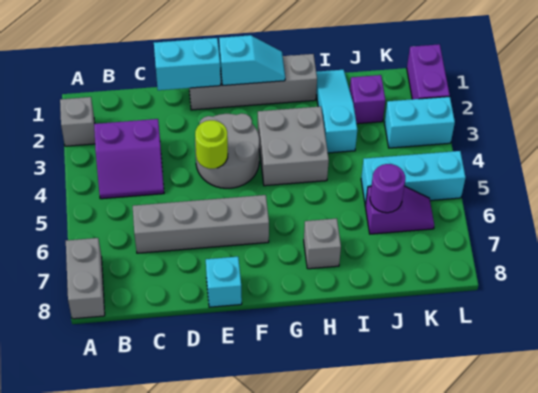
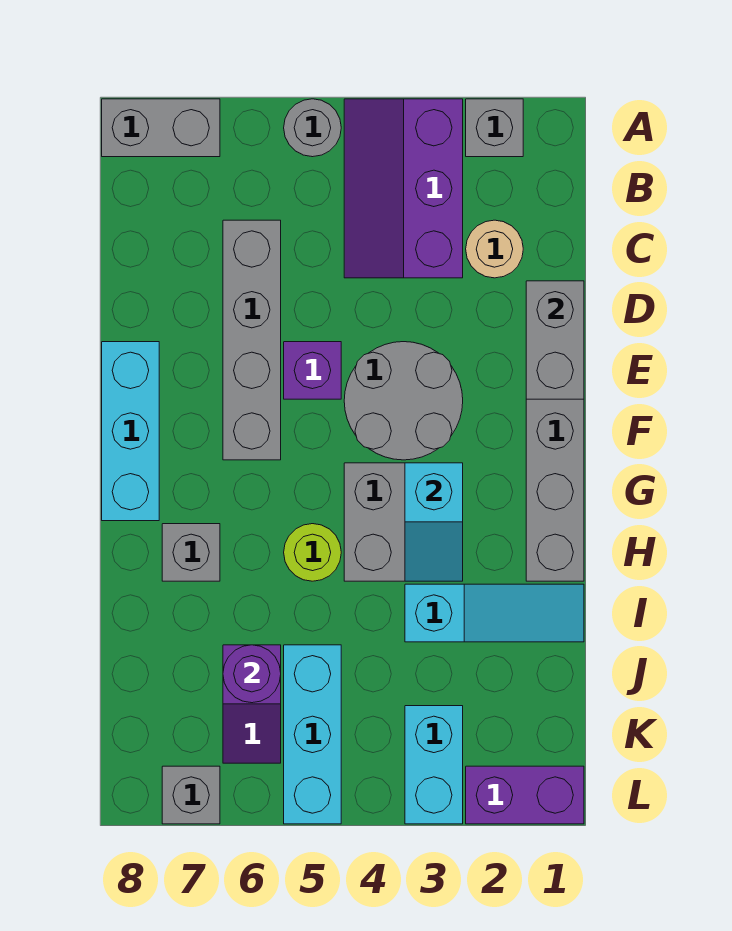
none -> grey 1x1 round brick [284,99,341,157]
purple 2x2 slope [94,119,164,199] -> purple 2x3 slope [344,99,463,278]
none -> tan 1x1 round brick [466,220,523,278]
cyan 1x2 brick [154,38,221,90] -> grey 1x2 brick [526,281,584,399]
lime 1x1 round brick [195,120,228,169] -> lime 1x1 round brick moved to [284,524,341,581]
cyan 1x1 brick [206,257,242,307] -> cyan 1x3 brick [102,342,159,521]
cyan 1x2 slope [219,35,285,86] -> cyan 1x2 slope moved to [405,463,463,581]
purple 1x1 brick [350,75,385,124] -> purple 1x1 brick moved to [284,342,341,399]
none -> grey 1x1 brick [162,766,220,824]

